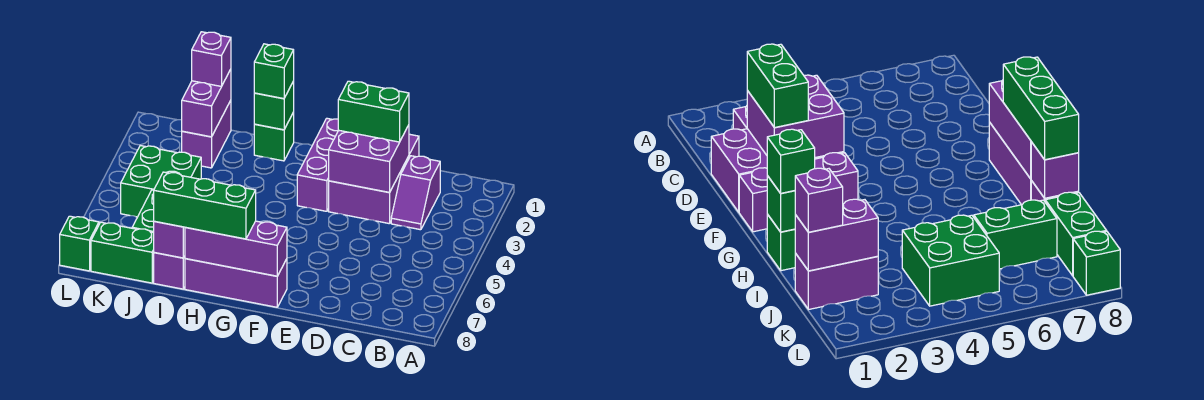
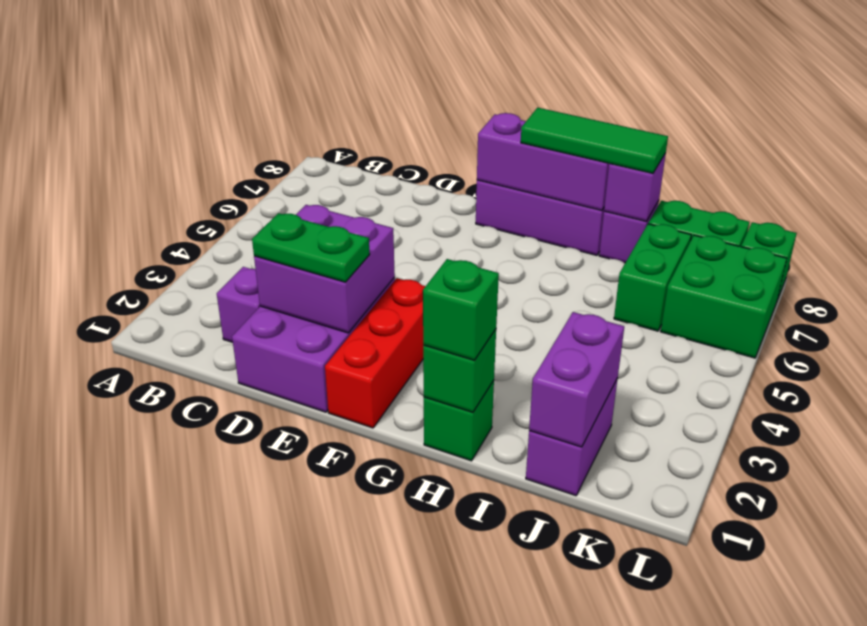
green 1x2 brick [338,81,409,142] -> green 1x2 plate [252,213,370,282]
purple 1x3 brick [297,118,338,211] -> red 1x3 brick [325,278,425,428]
green 1x3 brick [154,172,256,239] -> green 1x3 tile [521,108,668,173]
purple 1x1 brick [192,32,231,86] -> none
green 2x2 brick [121,146,201,217] -> green 2x2 brick moved to [661,235,787,358]

